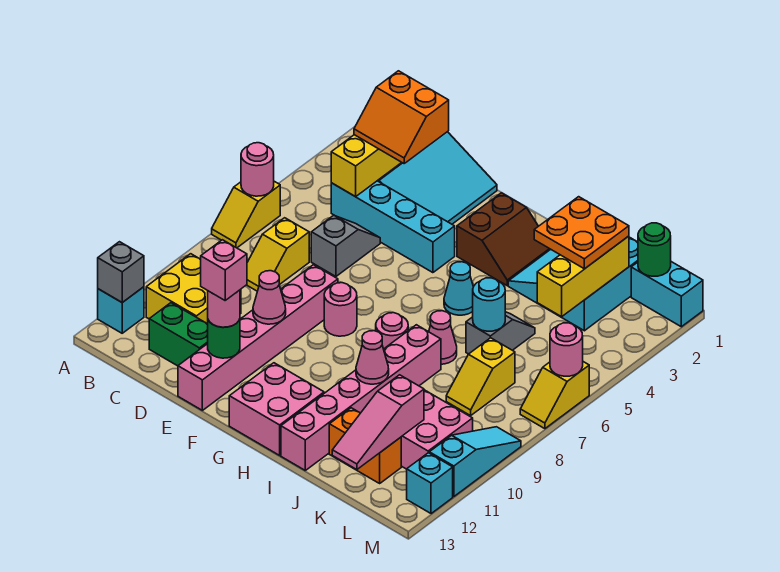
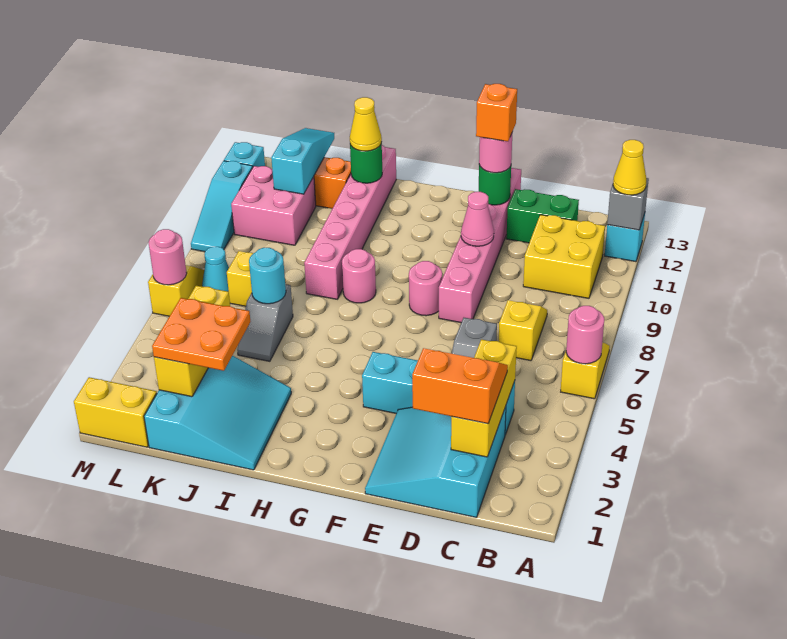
none -> yellow 1x1 cone [613,140,646,195]
pink 1x1 brick [200,240,247,300] -> orange 1x1 brick [476,84,517,141]
brown 2x2 slope [457,193,551,285] -> none
pink 2x2 brick [229,363,324,455] -> none
cyan 1x1 cone [444,262,473,315] -> cyan 1x1 cone moved to [202,247,229,292]
pink 1x1 cone [429,311,457,364] -> none
pink 1x1 cone [356,331,389,384] -> none
none -> yellow 1x1 cone [350,97,382,151]
pink 1x3 slope [332,375,424,470] -> cyan 1x3 slope [271,128,334,194]
cyan 1x2 brick [631,262,703,327] -> yellow 1x2 brick [74,377,157,447]
green 1x1 round brick [638,223,671,276] -> green 1x1 round brick moved to [350,142,382,183]

